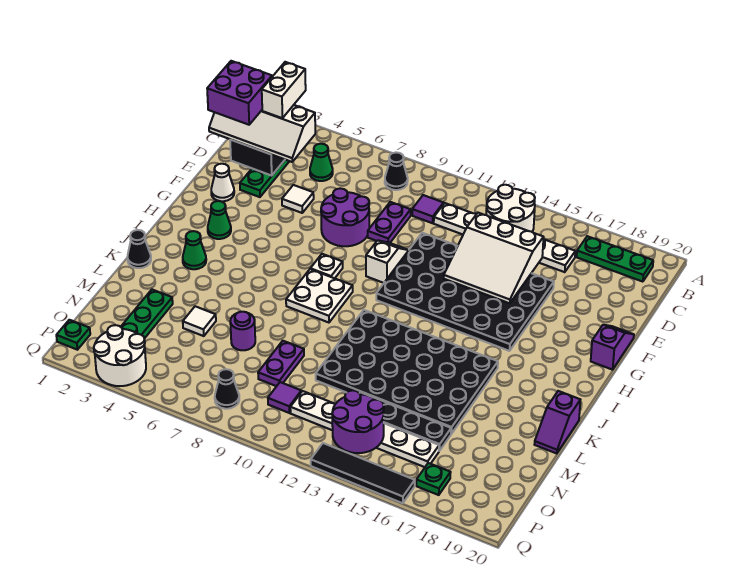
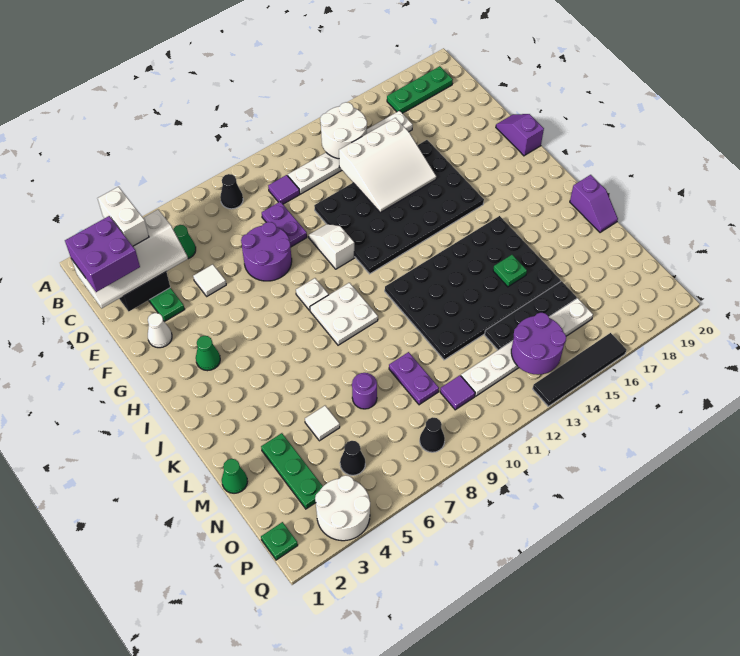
green 1x1 cone [183,231,206,269] -> green 1x1 cone moved to [222,459,248,493]
black 1x1 cone [127,230,151,268] -> black 1x1 cone moved to [340,441,365,475]
green 1x1 plate [416,463,451,495] -> green 1x1 plate moved to [493,255,527,287]

